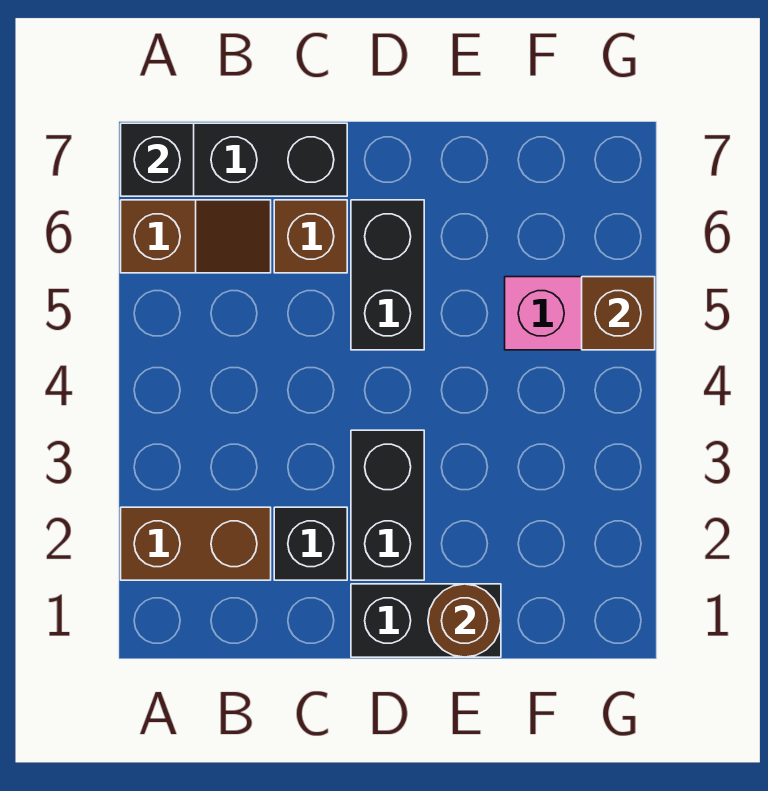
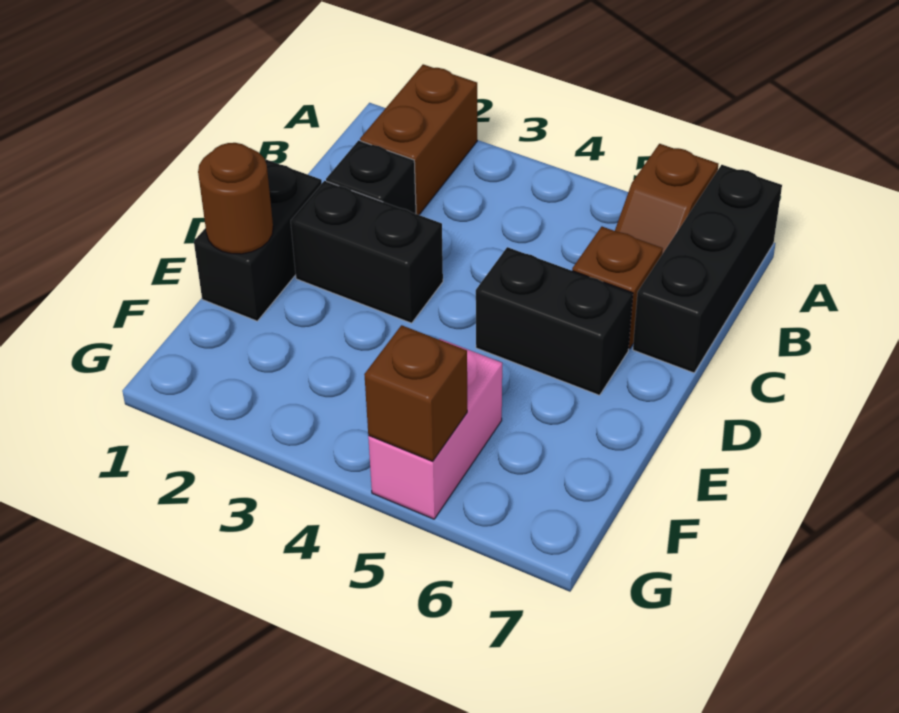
black 1x1 brick [121,123,194,196] -> none

